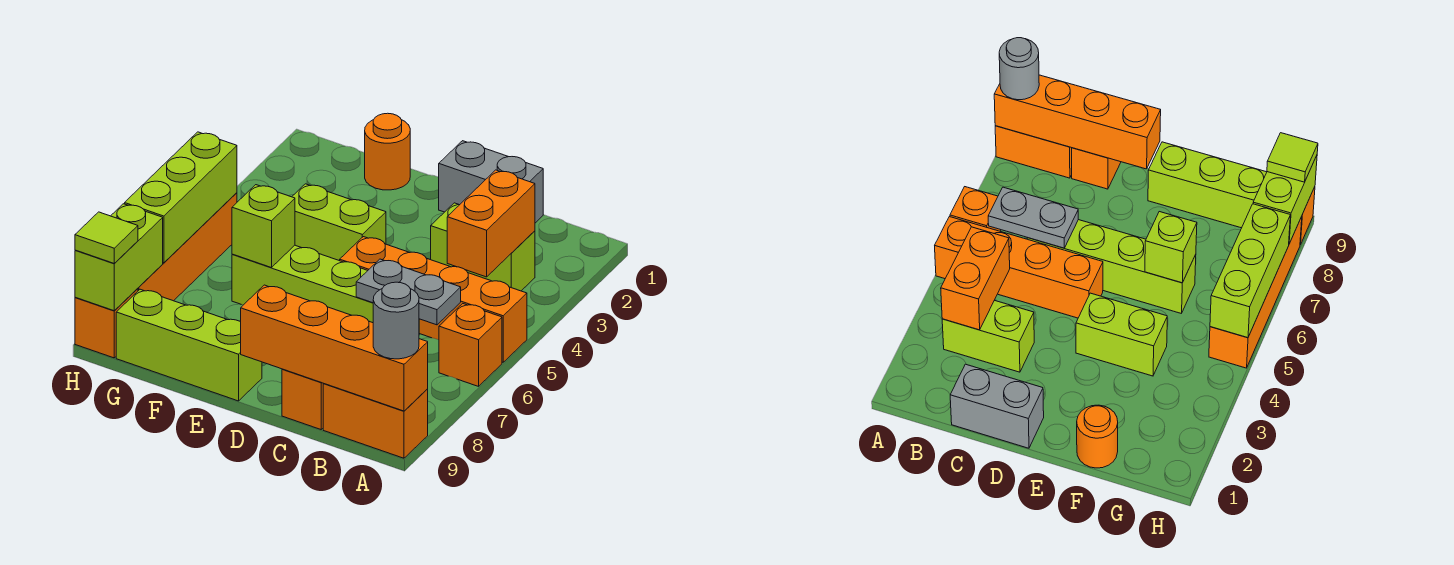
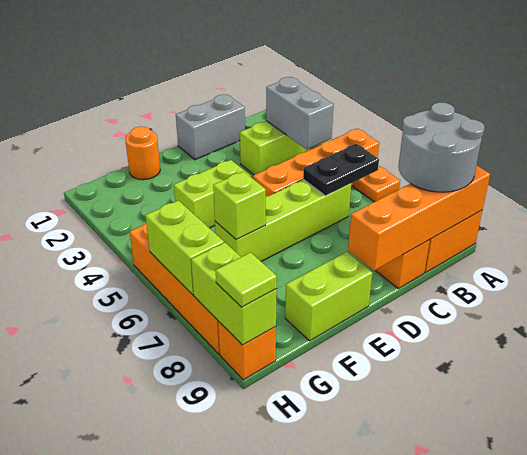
orange 1x1 brick [439,304,502,386] -> orange 1x1 plate [354,166,400,202]
grey 1x1 round brick [373,282,419,359] -> grey 2x2 round brick [398,102,485,192]
orange 1x2 brick [447,170,535,277] -> grey 1x2 brick [266,77,334,149]
grey 1x2 plate [356,259,461,325] -> black 1x2 plate [303,144,379,196]
lime 1x3 brick [116,289,262,401] -> lime 1x2 brick [285,252,372,341]
lime 1x3 brick [125,132,237,263] -> lime 1x2 brick [145,200,224,295]

